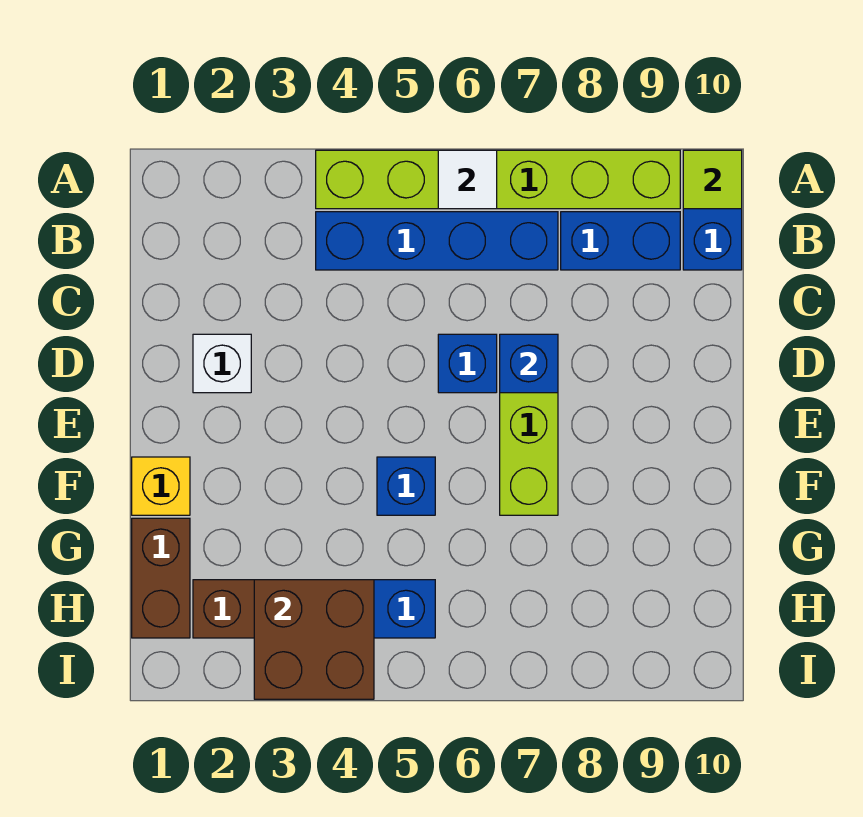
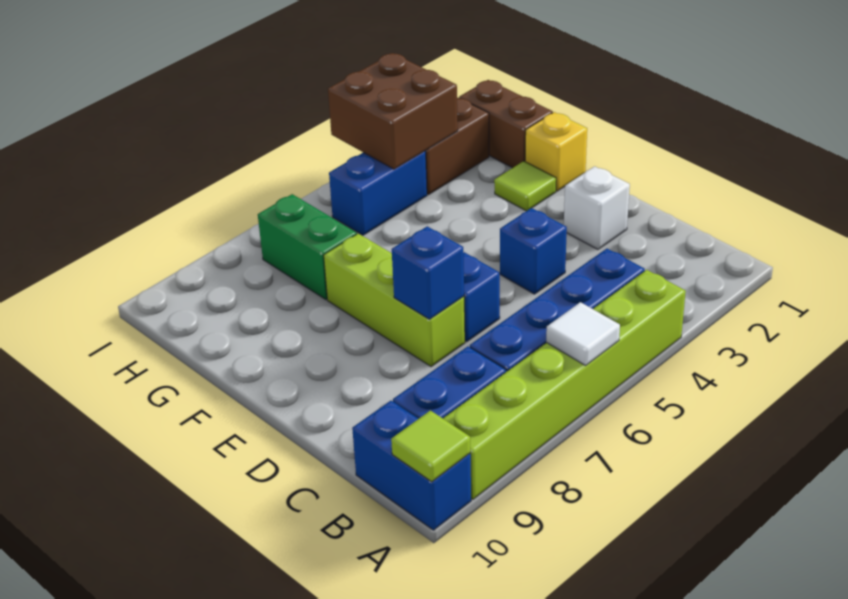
none -> lime 1x1 tile [494,161,556,211]
blue 1x1 brick [377,457,435,515] -> blue 1x1 brick moved to [500,208,567,294]
none -> green 1x2 brick [258,194,357,300]

